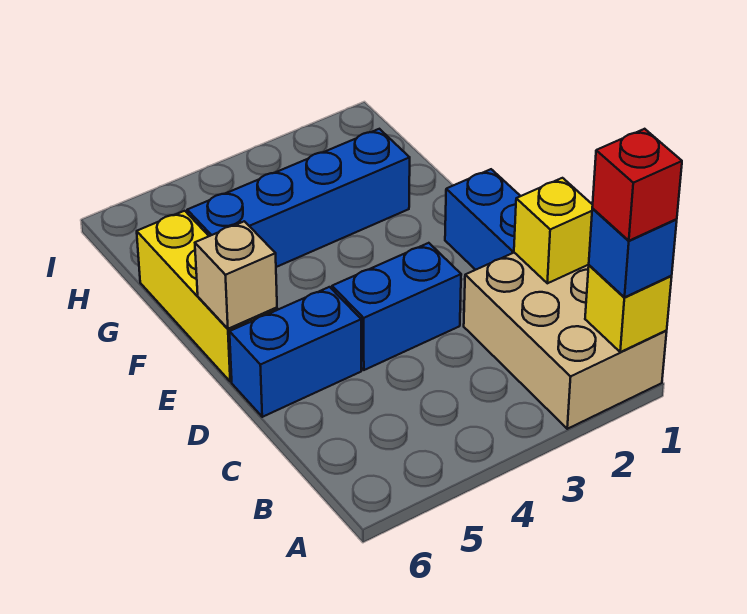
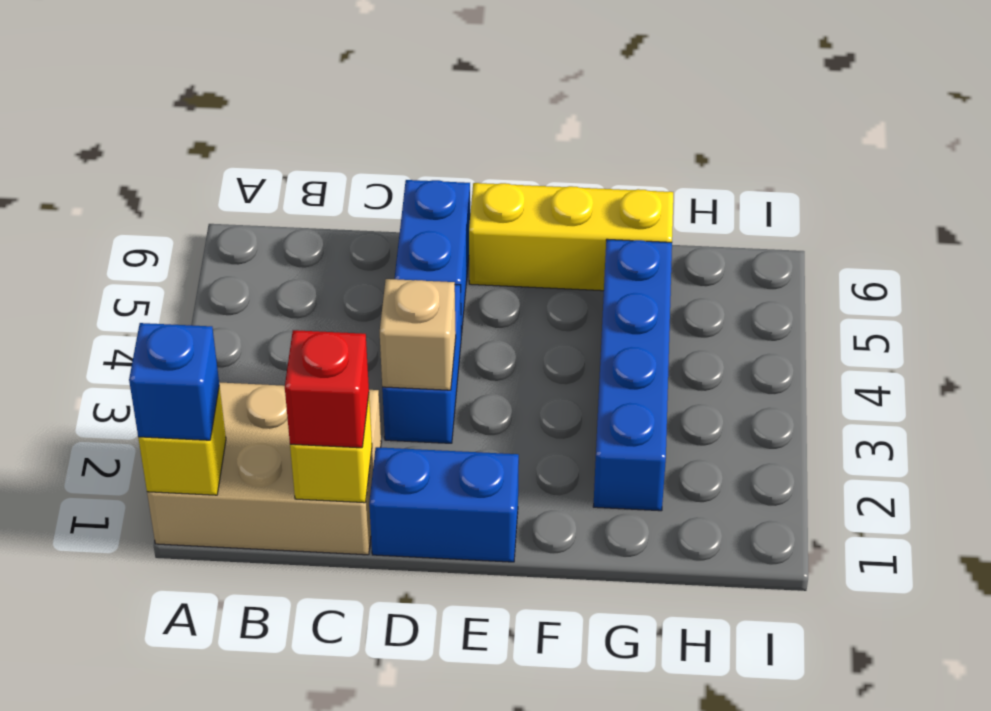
red 1x1 brick [592,129,682,241] -> red 1x1 brick moved to [285,330,369,448]
tan 1x1 brick [195,221,277,329] -> tan 1x1 brick moved to [380,279,456,390]

